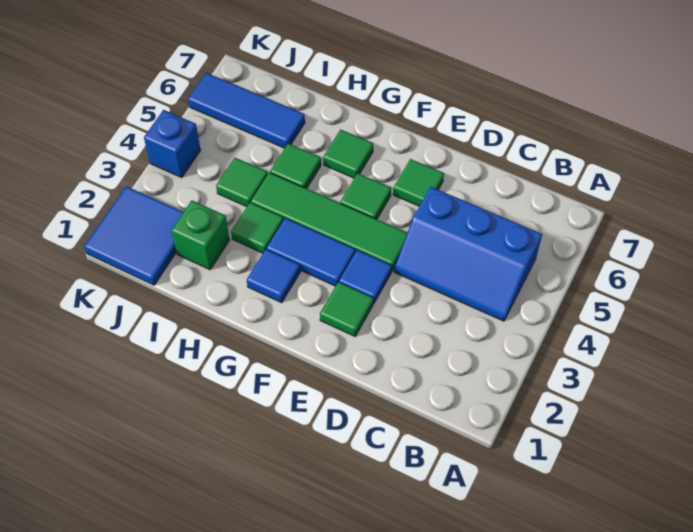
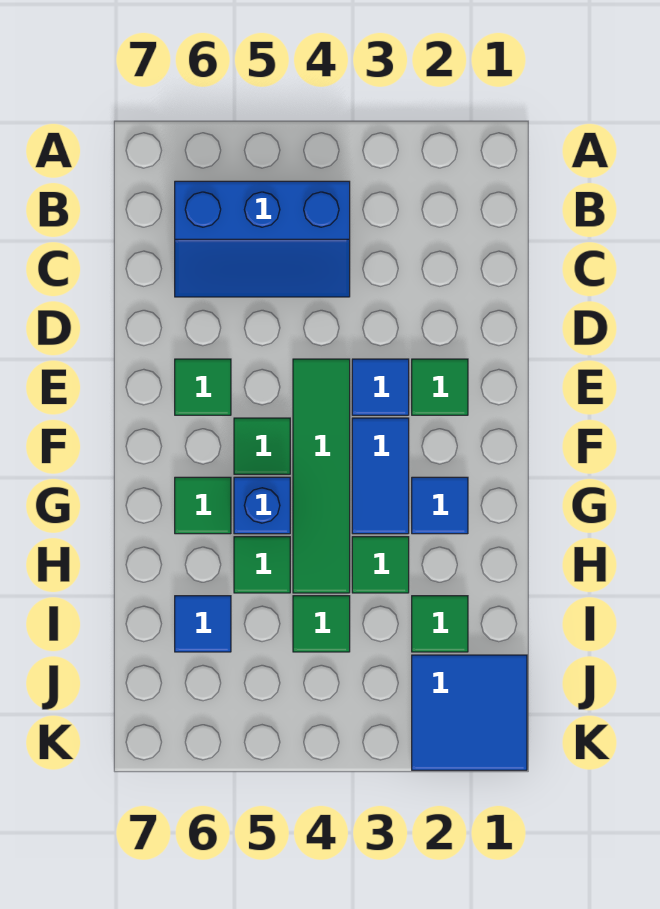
blue 2x3 slope [394,187,542,321] -> blue 2x3 slope turned to [175,181,350,297]
green 1x1 brick [172,200,229,270] -> green 1x1 tile [412,596,468,652]
blue 1x3 tile [188,73,305,148] -> blue 1x1 tile [175,596,231,652]
blue 1x1 brick [144,110,201,178] -> blue 1x1 brick moved to [234,477,290,534]

